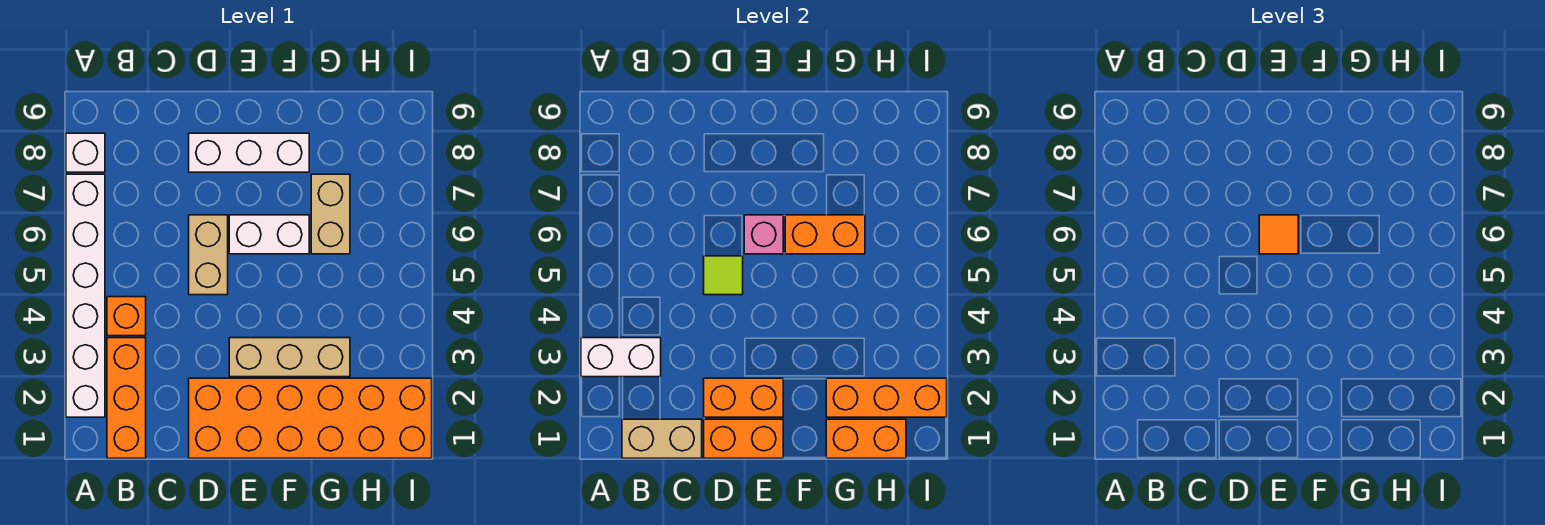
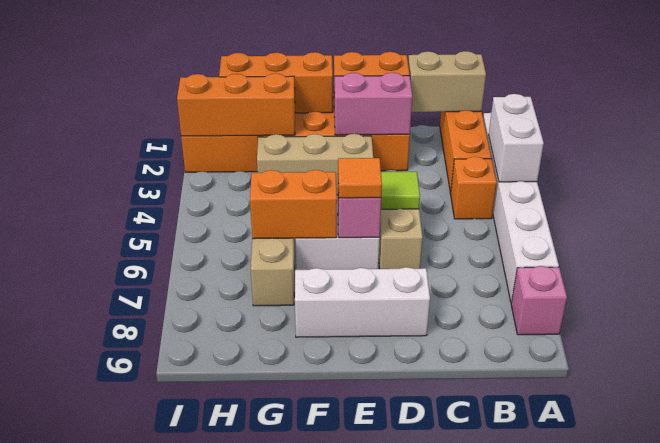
white 1x2 brick [581,338,661,377] -> white 1x2 brick turned to [489,94,544,182]
white 1x1 brick [66,133,105,172] -> pink 1x1 brick [511,266,567,335]
orange 1x2 brick [704,378,783,417] -> pink 1x2 brick [334,73,412,135]
orange 1x2 brick [826,419,906,458] -> orange 1x3 brick [219,52,333,113]

